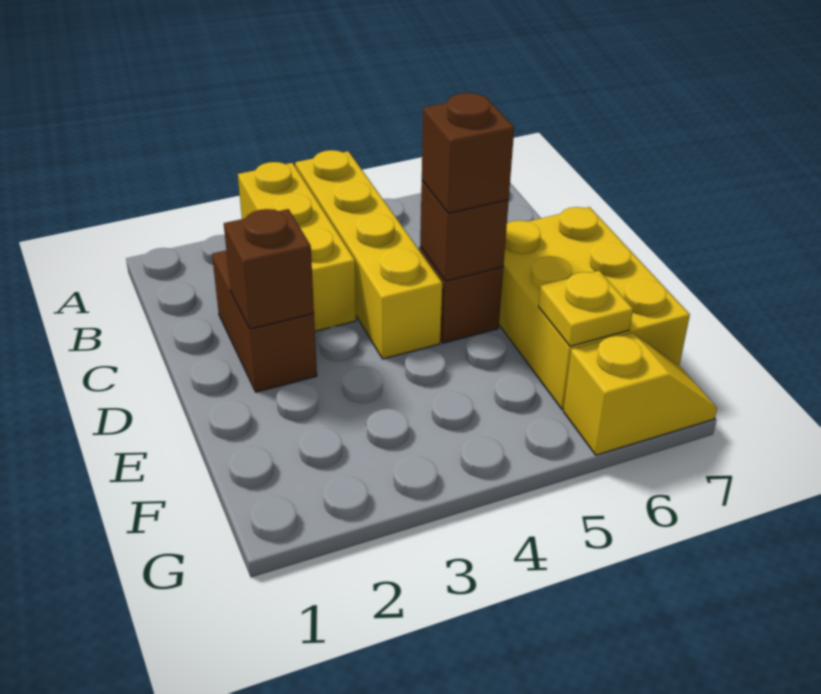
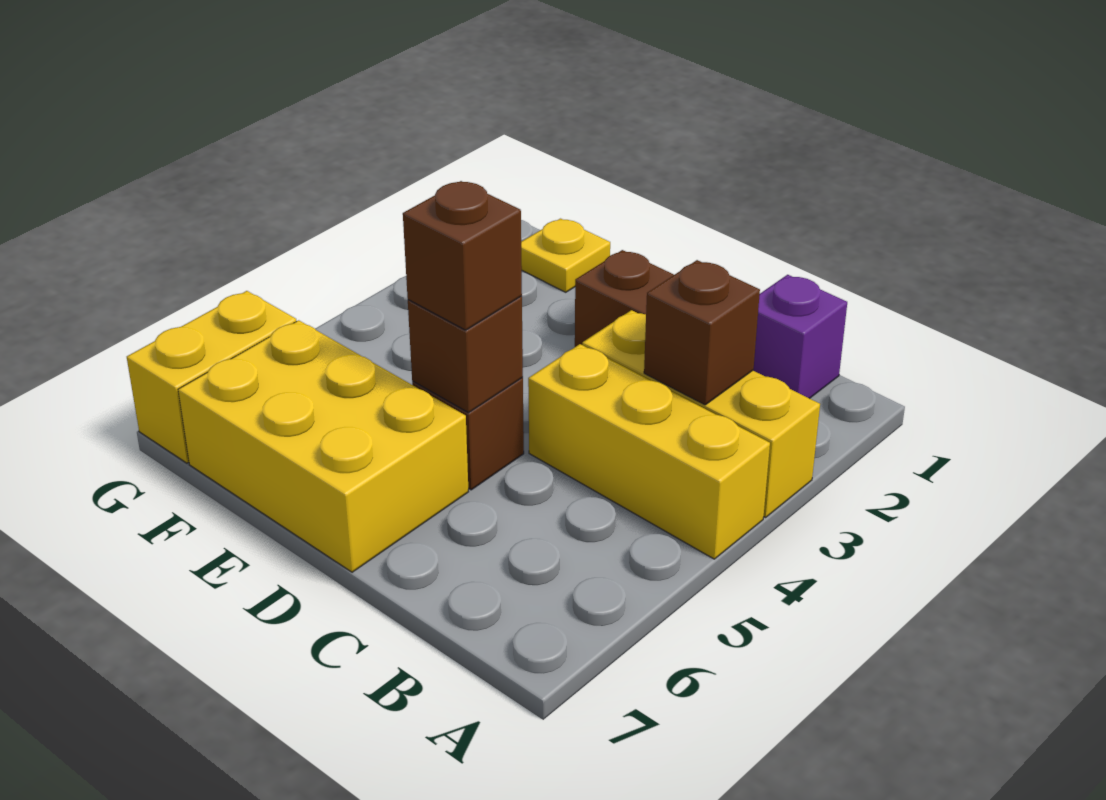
yellow 1x4 brick [295,150,442,359] -> yellow 1x3 brick [528,344,770,559]
none -> purple 1x1 brick [753,275,847,399]
brown 1x1 brick [224,209,314,329] -> brown 1x1 brick moved to [644,260,760,405]
yellow 1x1 plate [538,271,633,346] -> yellow 1x1 plate moved to [521,219,610,292]
yellow 1x2 slope [563,333,717,455] -> yellow 1x2 brick [127,291,296,463]

